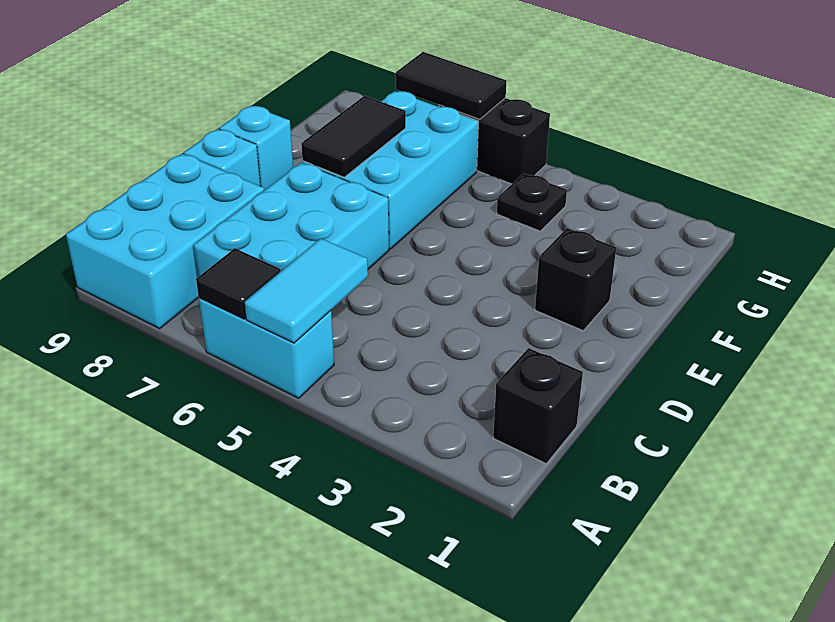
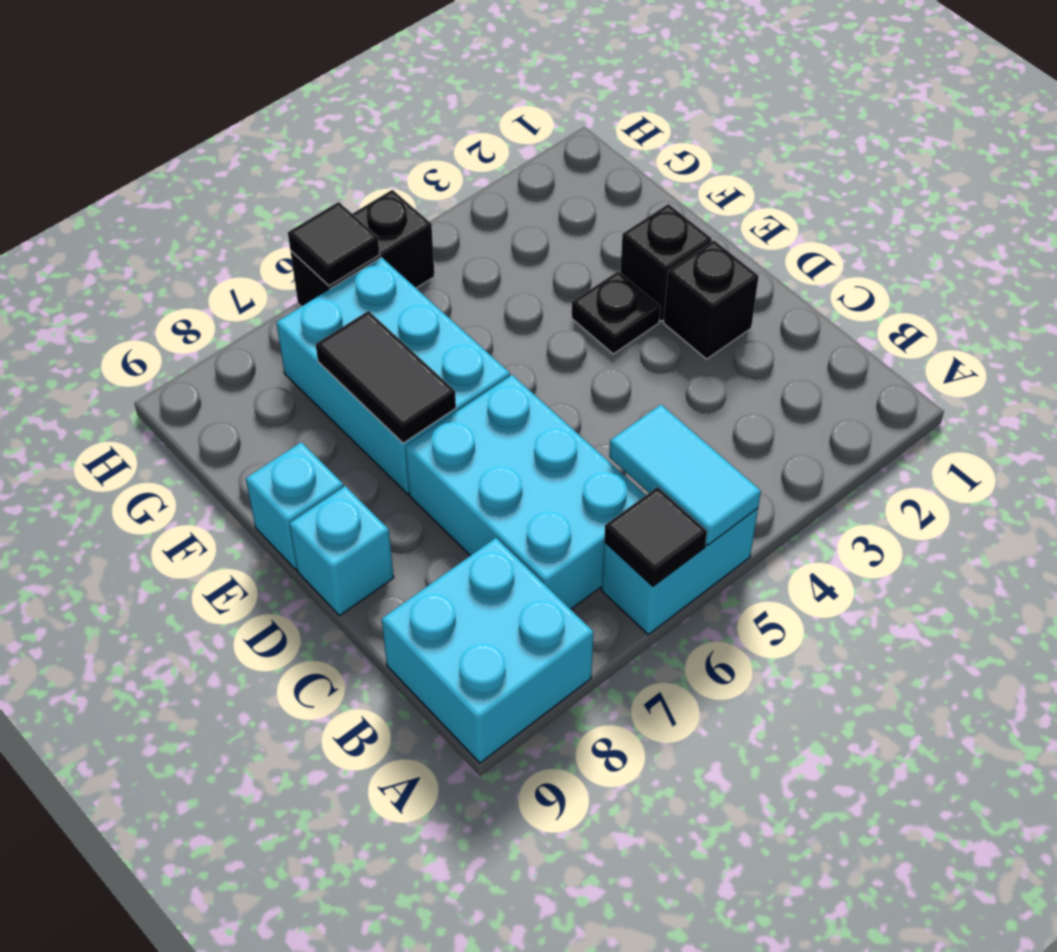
cyan 2x3 brick [66,154,264,328] -> cyan 2x2 brick [382,538,594,763]
black 1x1 brick [493,348,583,464] -> black 1x1 brick moved to [664,240,759,359]
black 1x1 plate [497,173,567,231] -> black 1x1 plate moved to [572,271,660,354]
black 1x2 tile [396,52,506,119] -> black 1x1 tile [288,202,380,286]

